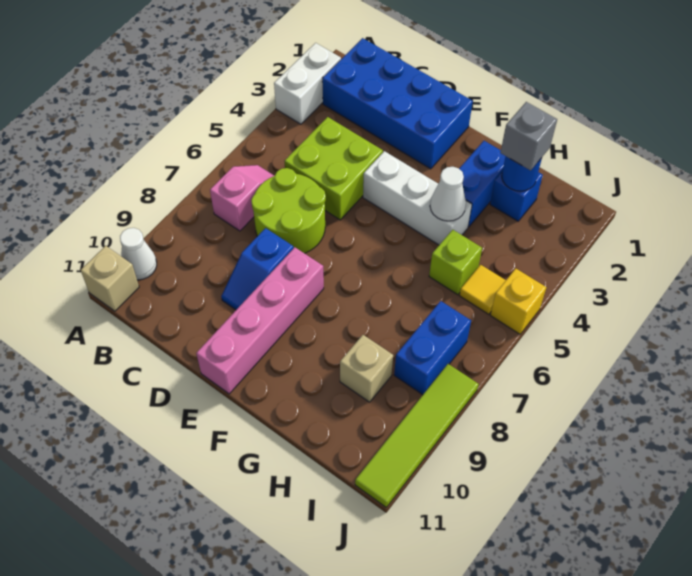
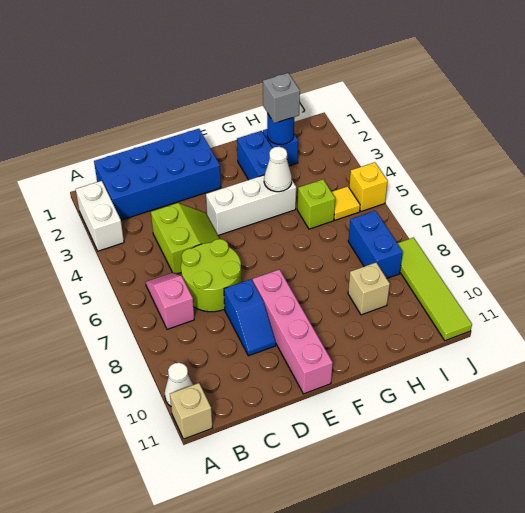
lime 2x2 brick [285,117,383,220] -> lime 2x2 slope [151,203,220,274]

